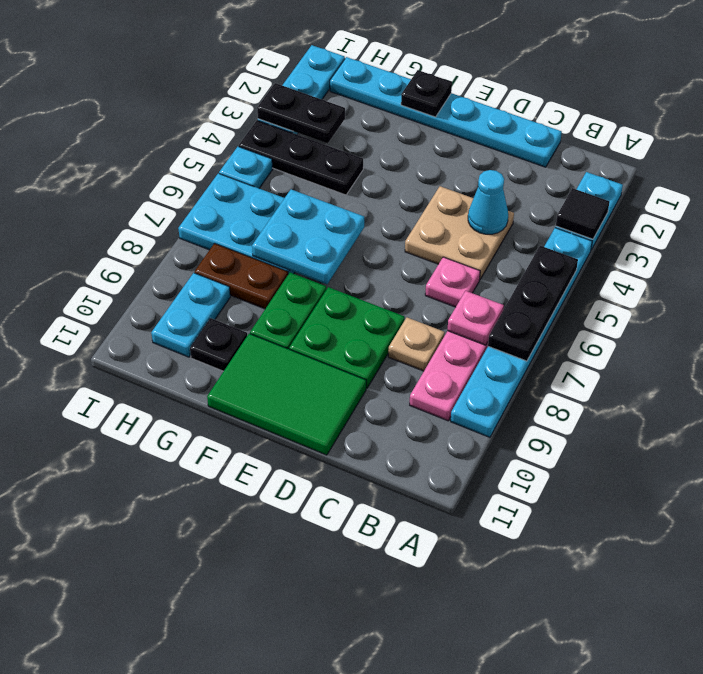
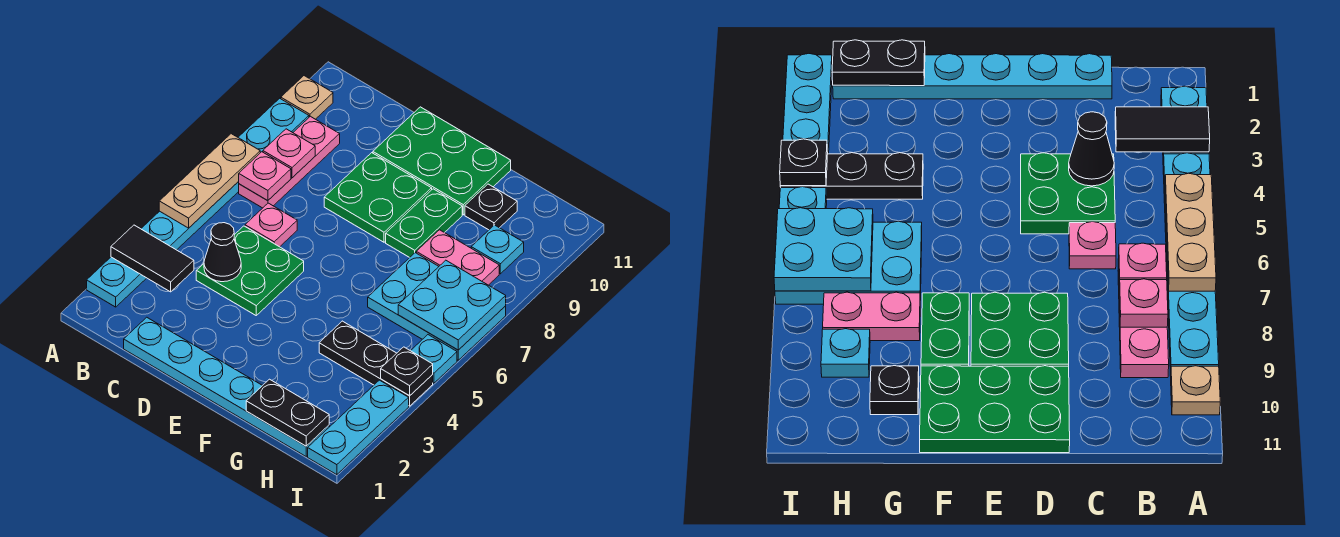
black 1x1 tile [556,188,610,239] -> black 1x2 tile [111,225,194,292]
black 1x3 plate [488,246,578,361] -> tan 1x3 plate [159,134,260,228]
none -> pink 1x1 plate [263,129,315,178]
tan 2x2 plate [405,186,514,279] -> green 2x2 plate [196,226,304,315]
cyan 1x1 cone [468,170,508,234] -> black 1x1 cone [204,223,241,282]
tan 1x1 plate [388,318,445,371] -> tan 1x1 plate moved to [281,76,333,119]
green 2x3 tile [207,334,366,455] -> green 2x3 plate [373,107,511,215]
black 1x1 plate [401,70,452,117] -> black 1x1 plate moved to [381,347,433,396]
cyan 2x2 plate [252,189,364,284] -> cyan 2x2 plate moved to [398,260,506,350]
brown 1x2 plate [195,243,288,309] -> pink 1x2 plate [416,230,499,285]
black 1x2 plate [257,83,345,144] -> black 1x2 plate moved to [246,379,329,446]
cyan 1x2 plate [151,273,230,357] -> cyan 1x1 plate [471,225,524,274]

